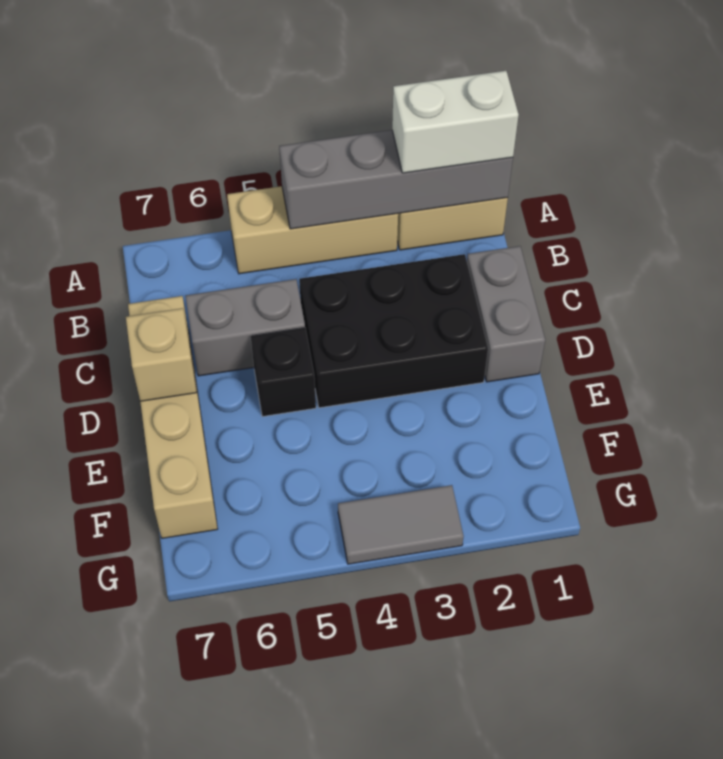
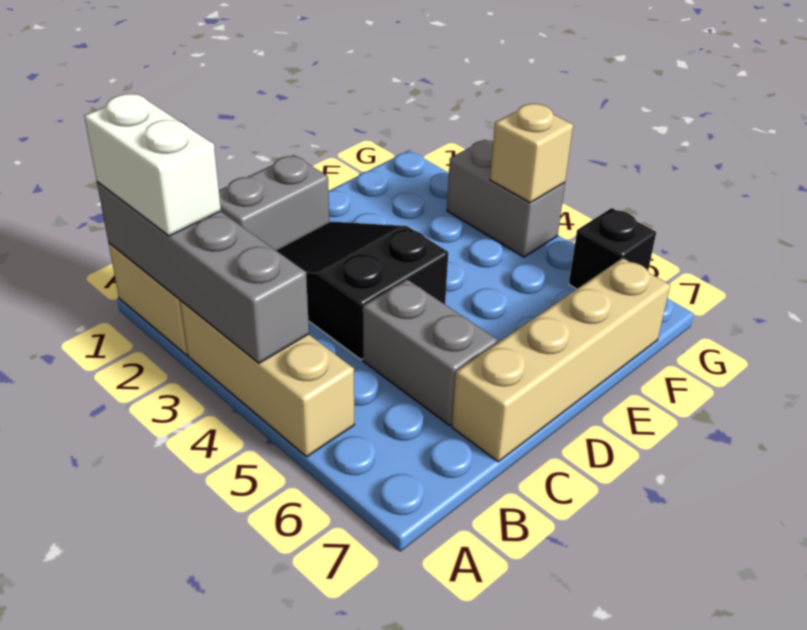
black 2x3 brick [299,254,488,408] -> black 2x3 slope [276,222,448,360]
black 1x1 brick [251,328,316,417] -> black 1x1 brick moved to [569,208,656,289]
tan 1x1 brick [126,308,197,401] -> tan 1x1 brick moved to [490,104,573,203]
grey 1x2 tile [338,485,464,564] -> grey 1x2 brick [447,140,565,257]

